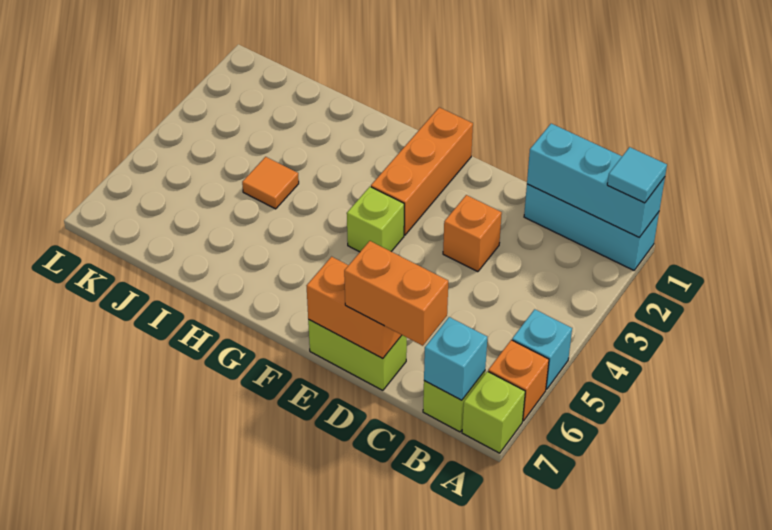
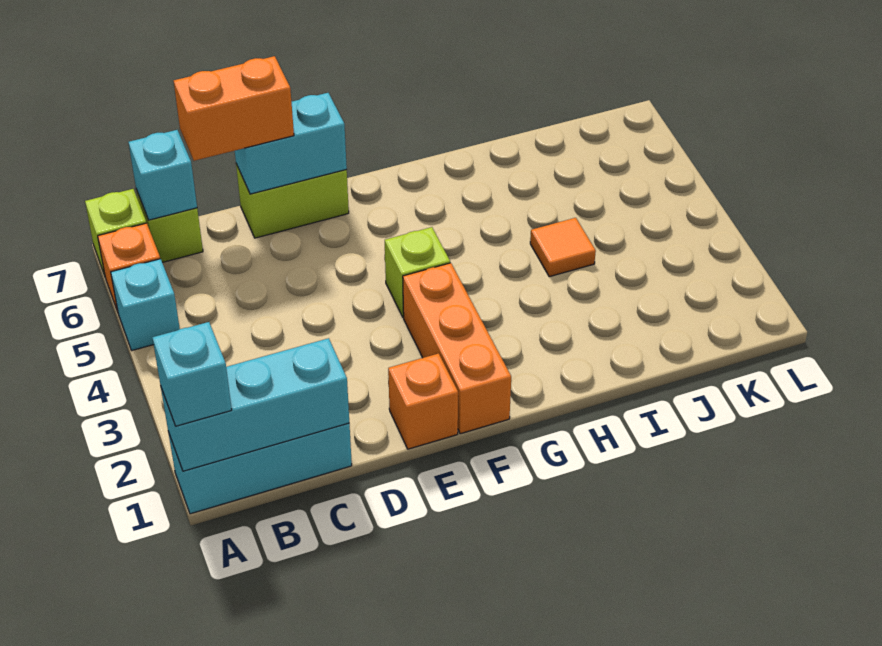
cyan 1x1 tile [607,147,667,203] -> cyan 1x1 brick [152,322,232,426]
orange 1x1 brick [443,195,502,272] -> orange 1x1 brick moved to [388,353,458,449]
orange 1x2 brick [307,257,402,359] -> cyan 1x2 brick [235,93,347,194]

